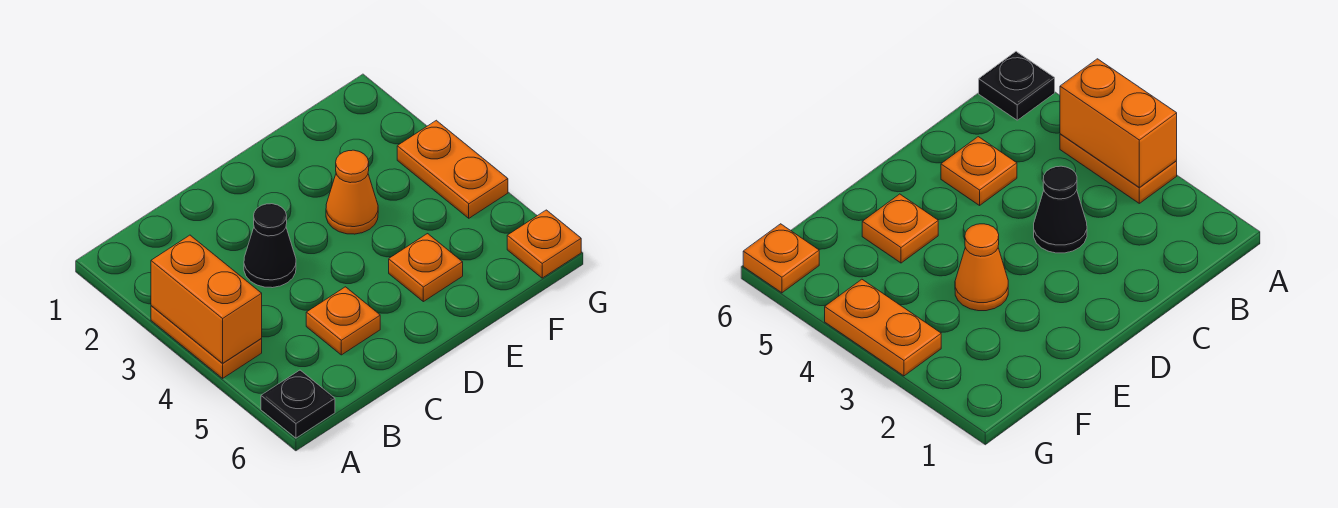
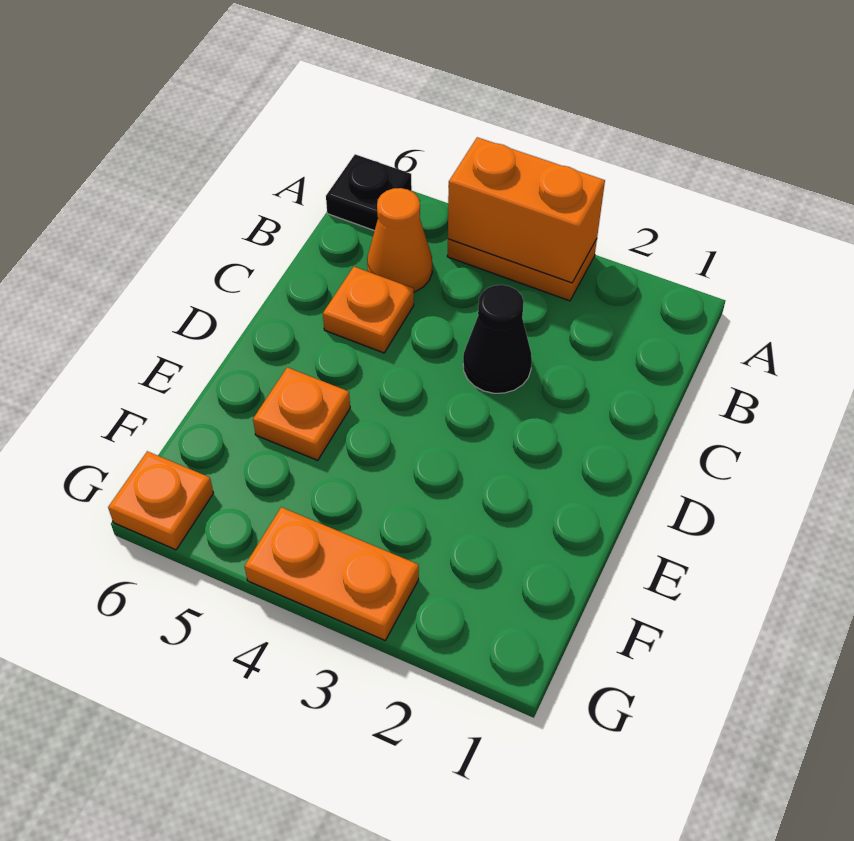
orange 1x1 cone [326,150,378,234] -> orange 1x1 cone moved to [367,188,432,292]

